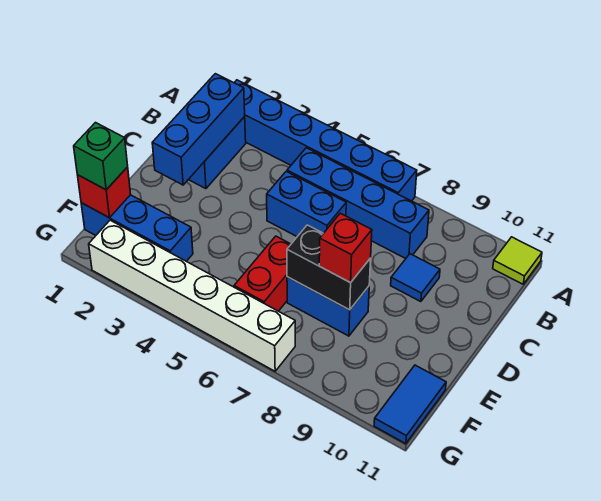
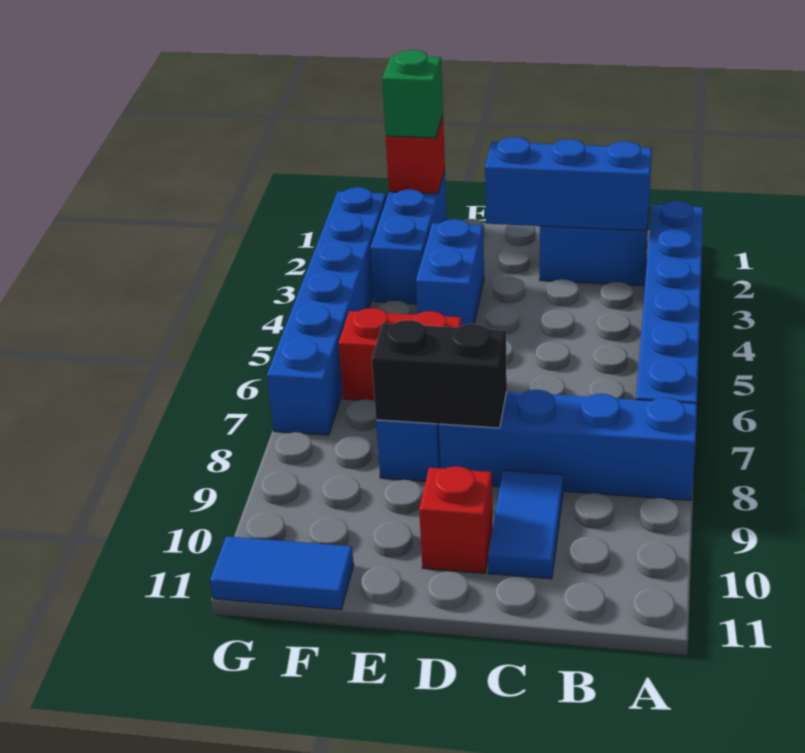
lime 1x1 tile [493,237,542,284] -> none
blue 1x4 brick [287,148,429,259] -> blue 1x4 brick turned to [439,390,697,500]
blue 1x2 brick [267,171,346,236] -> blue 1x2 brick moved to [416,219,484,325]
blue 1x1 tile [391,254,440,302] -> blue 1x2 tile [488,470,563,579]
black 1x2 brick [287,225,371,310] -> black 1x2 brick turned to [372,320,507,428]
red 1x1 brick [319,213,372,283] -> red 1x1 brick moved to [419,466,493,573]
white 1x6 brick [89,220,295,371] -> blue 1x6 brick [267,187,386,435]

